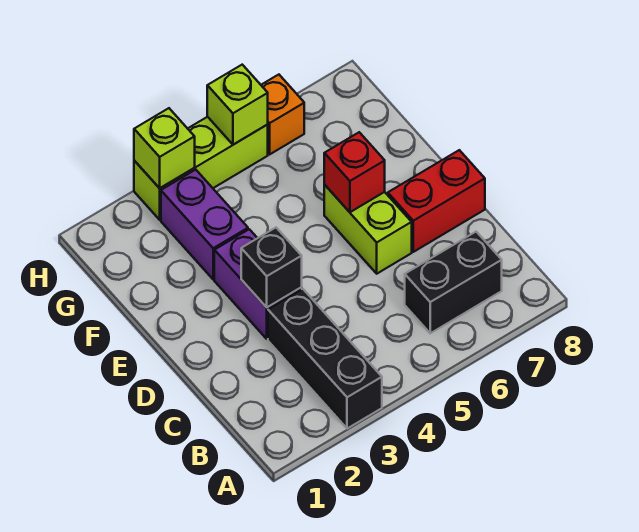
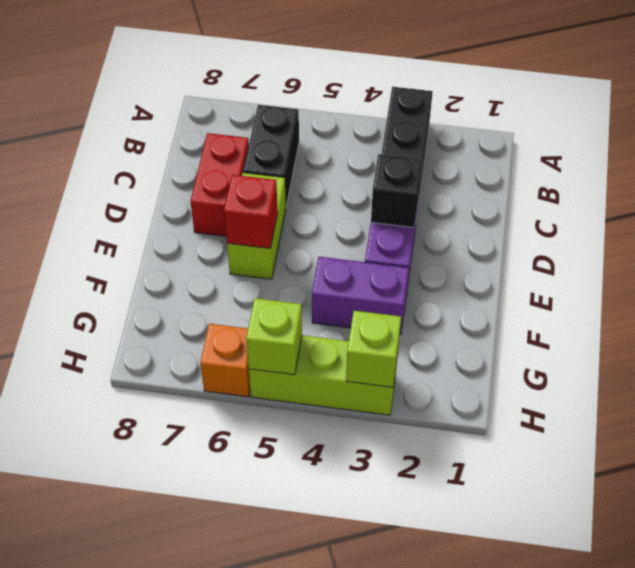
black 1x2 brick [405,232,502,333] -> black 1x2 brick turned to [243,105,299,206]
red 1x2 brick [388,150,485,252] -> red 1x2 brick turned to [190,133,249,236]
purple 1x2 brick [161,170,248,279] -> purple 1x2 brick turned to [312,257,409,334]

